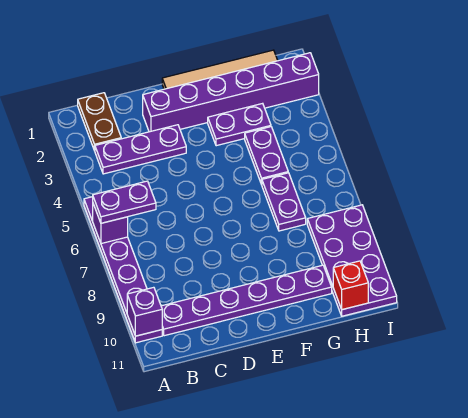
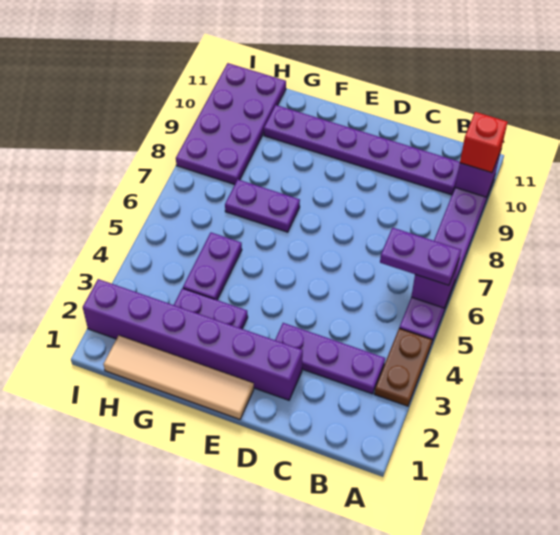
brown 1x2 plate [78,93,121,151] -> brown 1x2 plate moved to [374,328,432,406]
purple 1x2 plate [262,173,306,231] -> purple 1x2 plate turned to [225,180,300,232]
red 1x1 brick [333,261,368,310] -> red 1x1 brick moved to [460,112,508,173]

